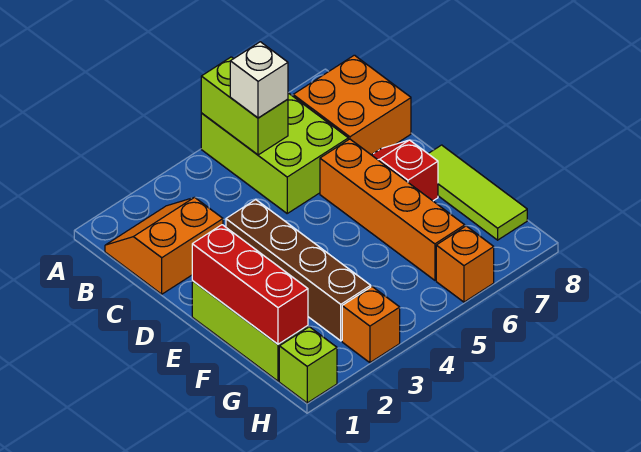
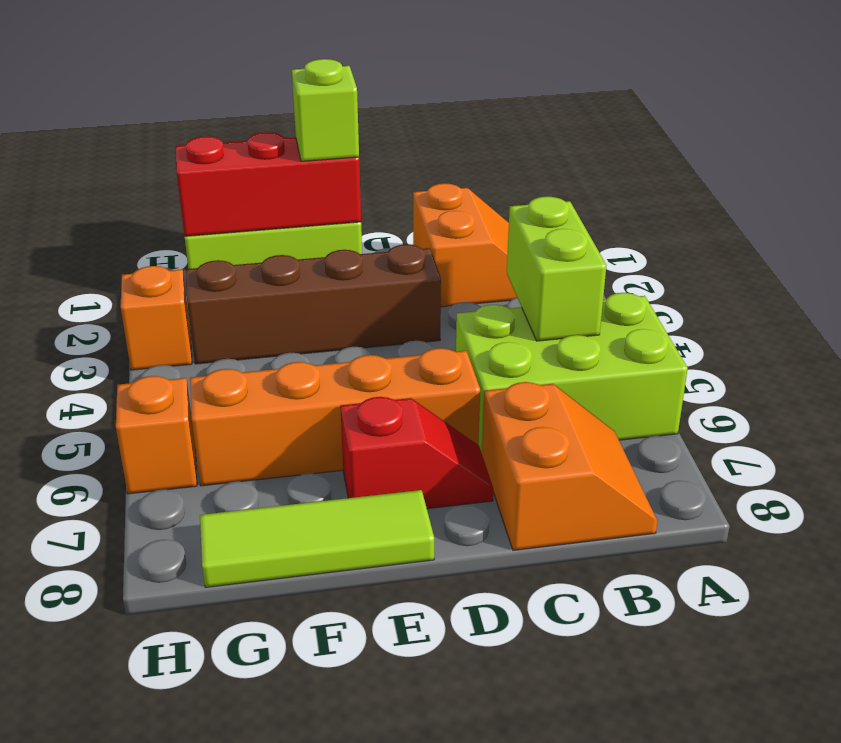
lime 1x2 brick [201,57,288,155] -> lime 1x2 brick turned to [507,196,606,341]
white 1x1 brick [230,42,288,118] -> none
orange 2x2 brick [293,55,411,155] -> orange 2x2 slope [482,382,658,550]
lime 1x1 brick [279,327,337,403] -> lime 1x1 brick moved to [292,59,359,161]

